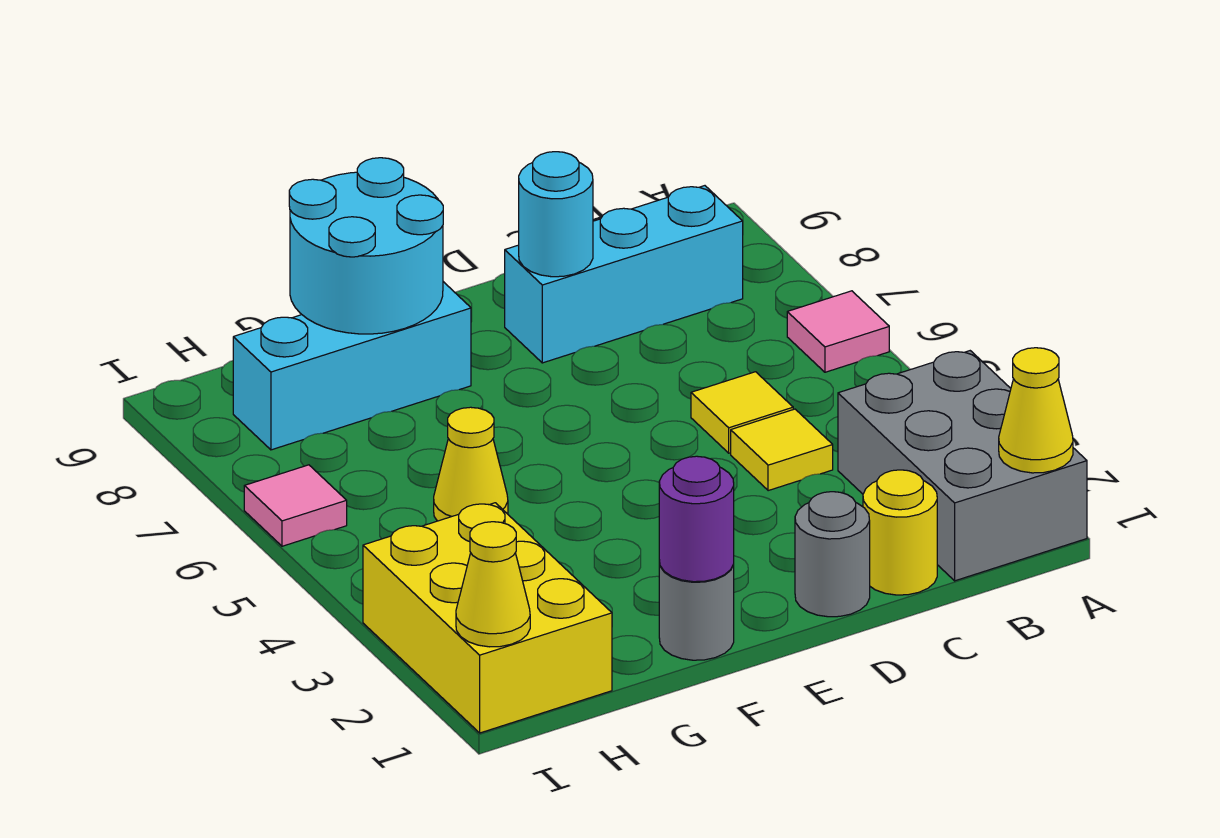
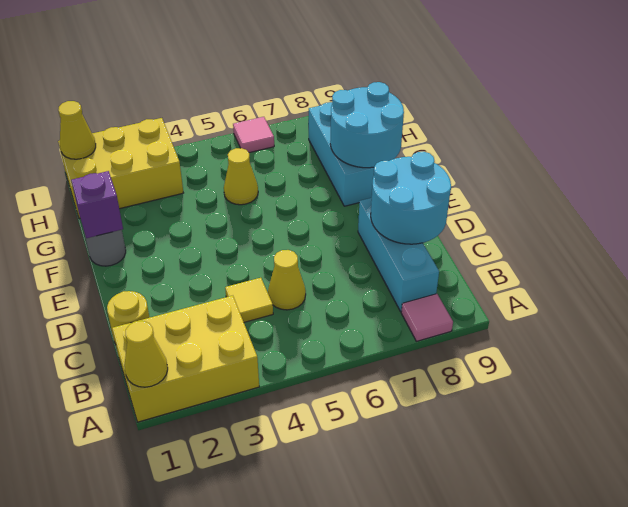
grey 2x3 brick [838,351,1087,581] -> yellow 2x3 brick [112,296,259,422]
pink 1x1 tile [787,291,889,372] -> pink 1x1 tile moved to [401,294,453,341]
yellow 1x1 tile [691,372,793,453] -> yellow 1x1 cone [268,250,306,310]
grey 1x1 round brick [795,492,870,617] -> none
cyan 1x1 round brick [519,152,593,277] -> cyan 2x2 round brick [371,152,451,244]
purple 1x1 round brick [659,456,734,582] -> purple 1x1 brick [71,171,123,238]

